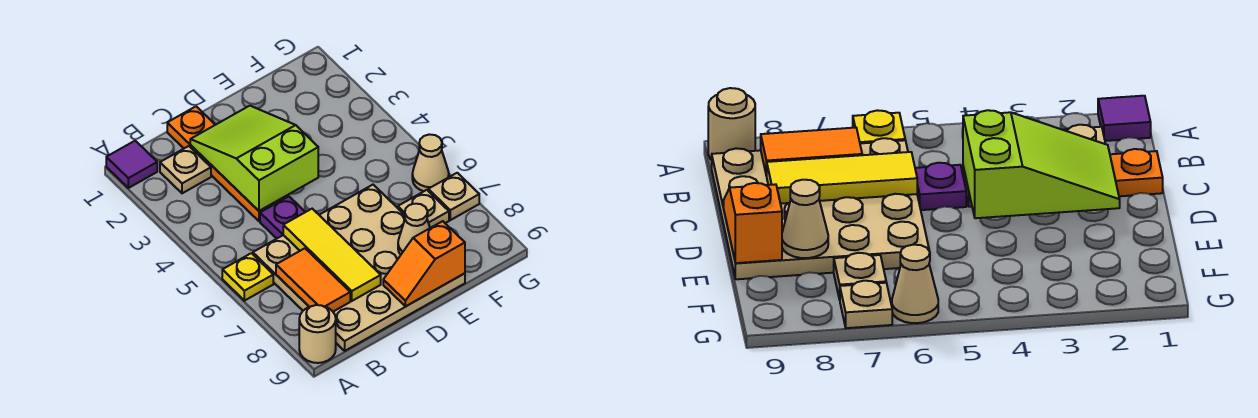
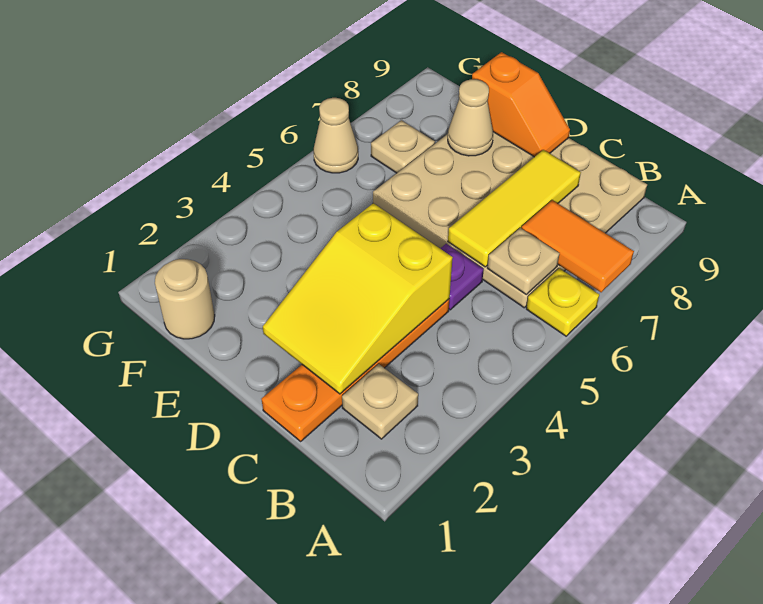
purple 1x1 tile [106,141,157,188] -> none
tan 1x1 round brick [299,305,336,363] -> tan 1x1 round brick moved to [155,259,215,339]
orange 1x2 tile [276,248,350,312] -> orange 1x2 tile turned to [522,200,634,292]
lime 2x3 slope [190,106,318,211] -> yellow 2x3 slope [263,203,453,394]
tan 1x1 plate [428,173,479,220] -> tan 1x1 plate moved to [487,228,560,295]

